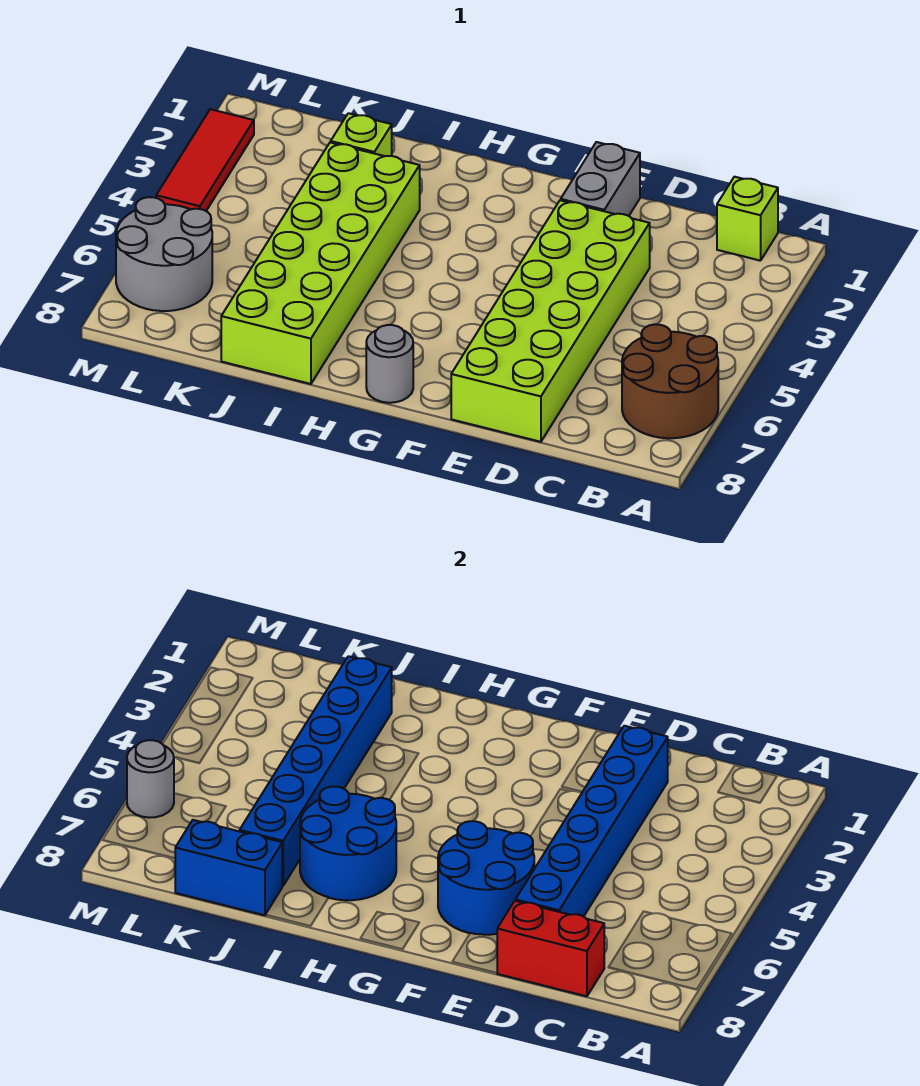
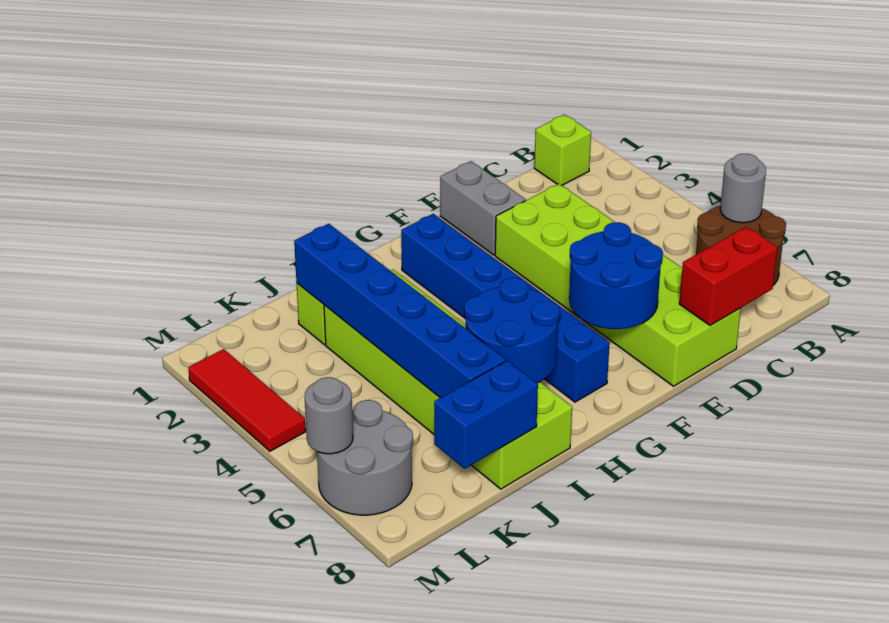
blue 1x6 brick [515,726,668,917] -> blue 1x6 brick moved to [401,214,610,402]
grey 1x1 round brick [366,325,413,403] -> grey 1x1 round brick moved to [720,154,766,223]

